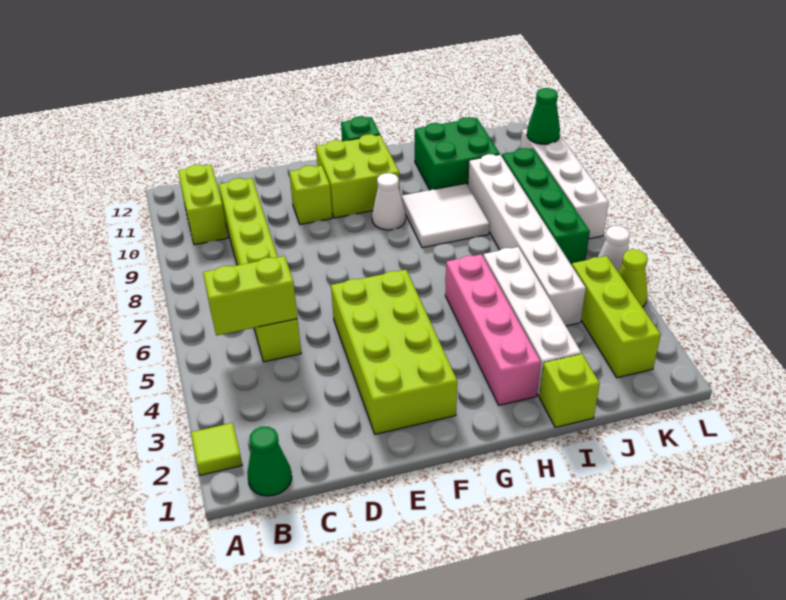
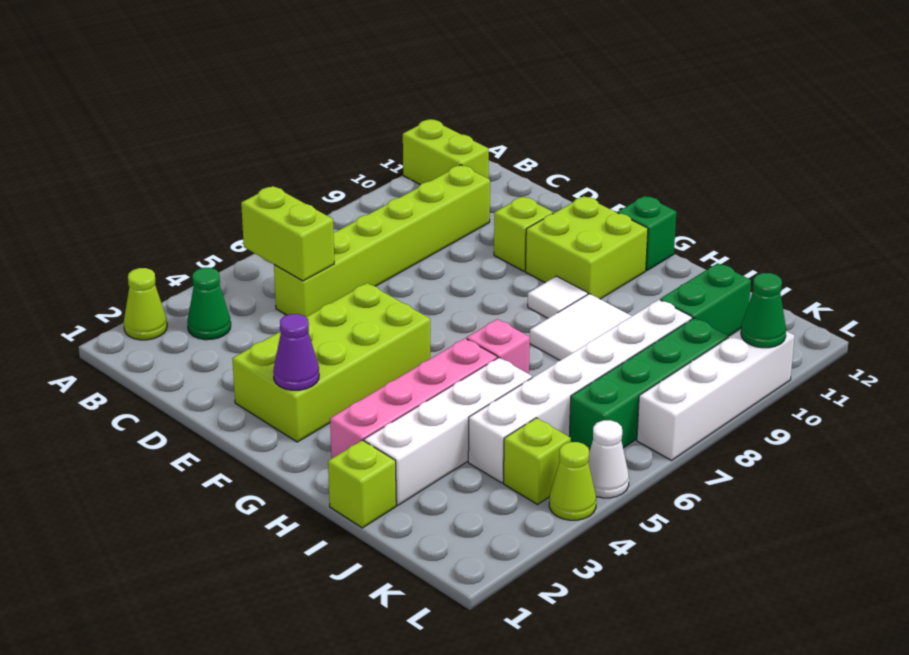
lime 1x1 tile [191,423,242,475] -> lime 1x1 cone [124,268,167,340]
green 1x1 cone [247,427,292,496] -> green 1x1 cone moved to [188,268,231,340]
lime 1x2 brick [178,165,228,245] -> lime 1x2 brick turned to [403,119,489,185]
none -> purple 1x1 cone [273,314,319,390]
white 1x1 cone [372,173,406,230] -> white 1x1 tile [528,276,588,318]
none -> pink 1x1 brick [467,319,530,374]
green 2x2 brick [415,117,500,190] -> green 1x2 brick [660,263,751,336]
lime 1x3 brick [572,256,661,378] -> lime 1x1 brick [504,418,571,504]

